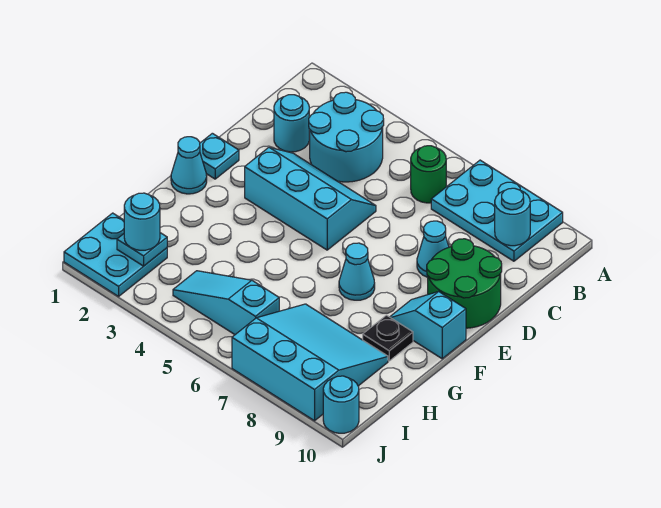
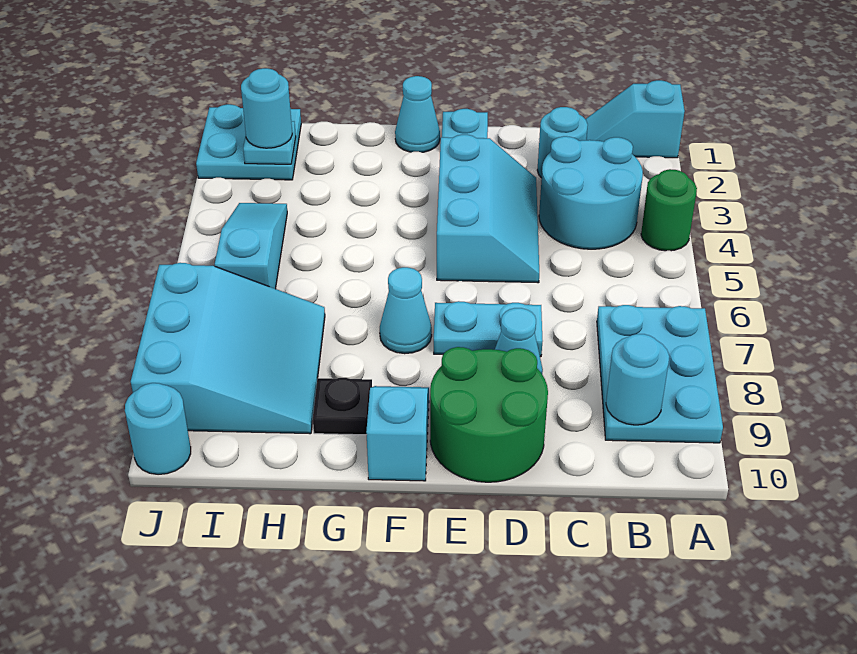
none -> cyan 1x2 slope [585,80,685,158]
green 1x1 round brick [411,146,446,203] -> green 1x1 round brick moved to [641,169,697,251]
none -> cyan 1x2 plate [434,301,543,357]

